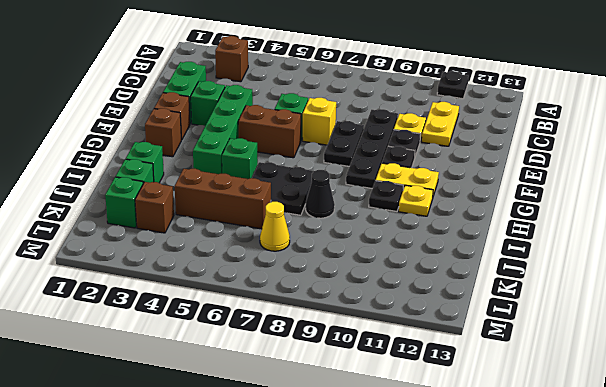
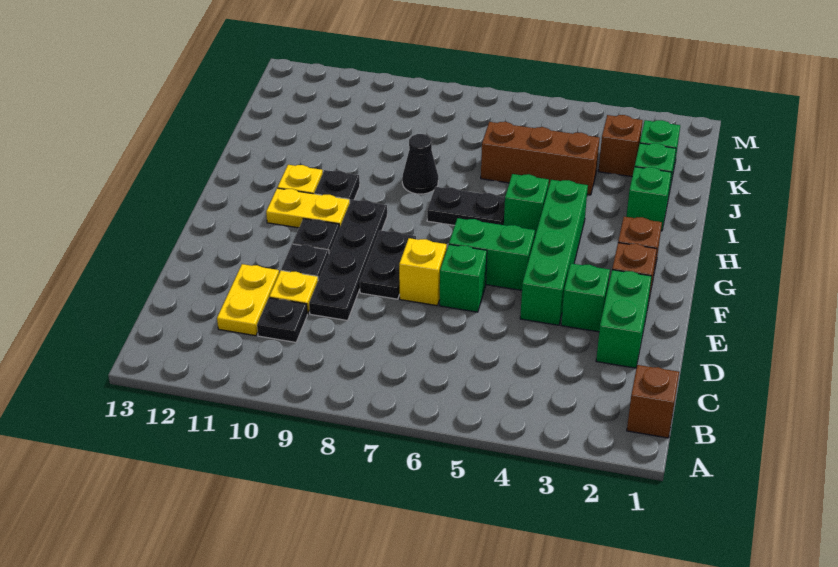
black 1x1 plate [437,71,469,99] -> black 1x1 plate moved to [257,298,307,342]
brown 1x1 brick [215,36,248,82] -> brown 1x1 brick moved to [627,365,679,438]
brown 1x2 brick [238,105,301,158] -> green 1x2 brick [449,218,535,290]
black 2x2 plate [252,162,314,215] -> black 1x2 plate [427,187,505,225]
yellow 1x1 cone [260,202,290,251] -> none

